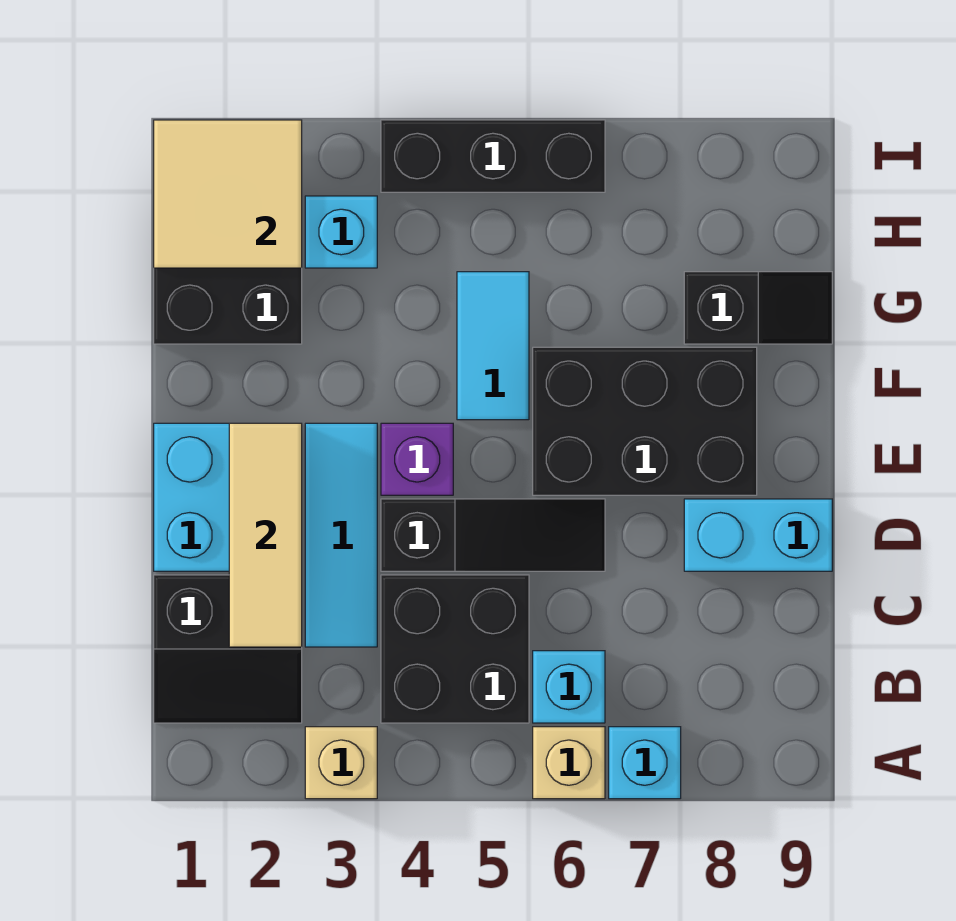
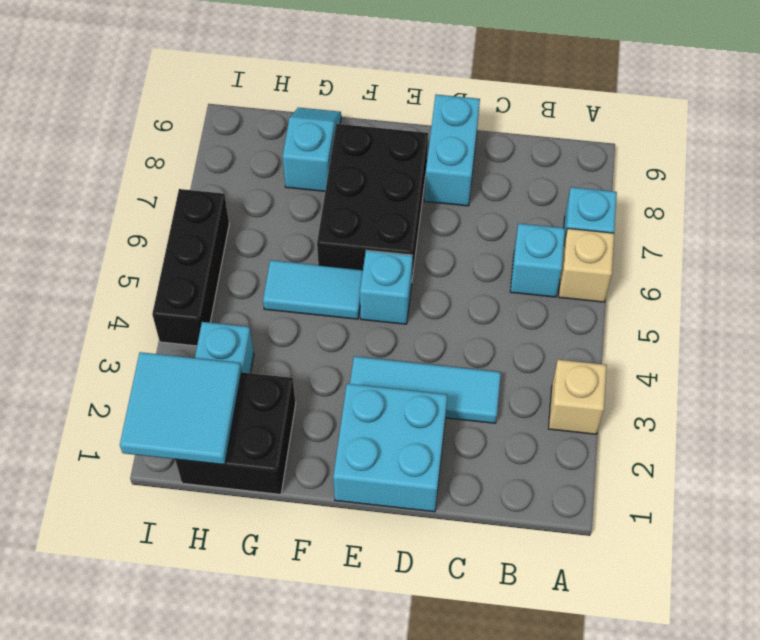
black 2x2 slope [154,575,302,723] -> none
black 2x2 brick [381,575,529,723] -> none
tan 1x3 tile [229,423,302,647] -> none
black 1x3 slope [381,499,605,571] -> none
purple 1x1 brick [381,423,453,495] -> none
none -> cyan 1x1 brick [360,250,413,324]
black 1x2 slope [684,272,832,344] -> cyan 1x2 slope [283,108,341,191]
tan 2x2 tile [154,120,302,268] -> cyan 2x2 tile [120,352,241,465]

